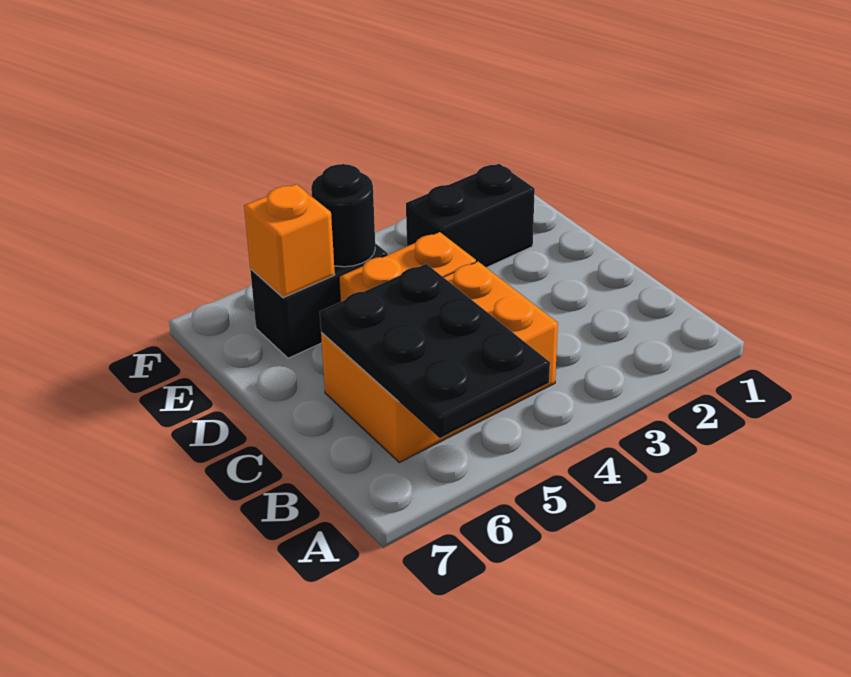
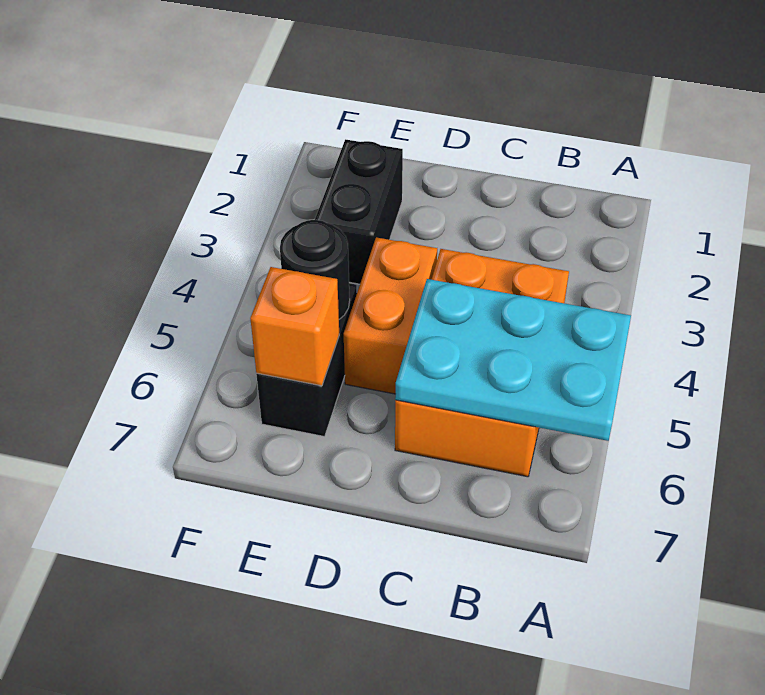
black 2x3 plate [320,264,550,438] -> cyan 2x3 plate [395,279,631,441]

